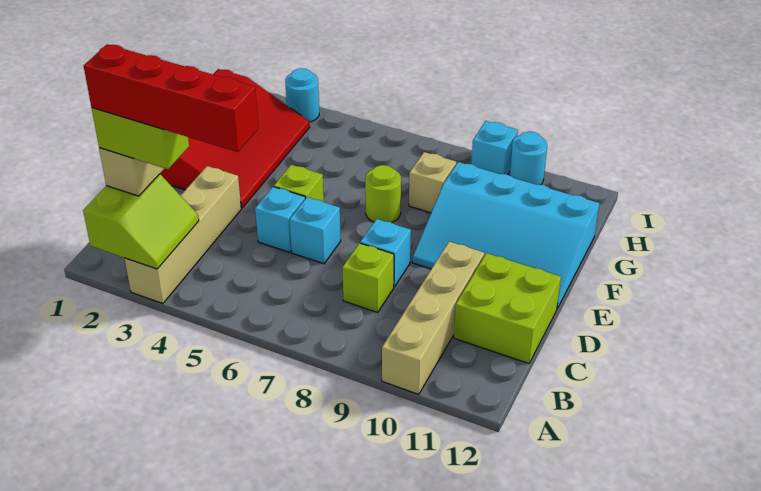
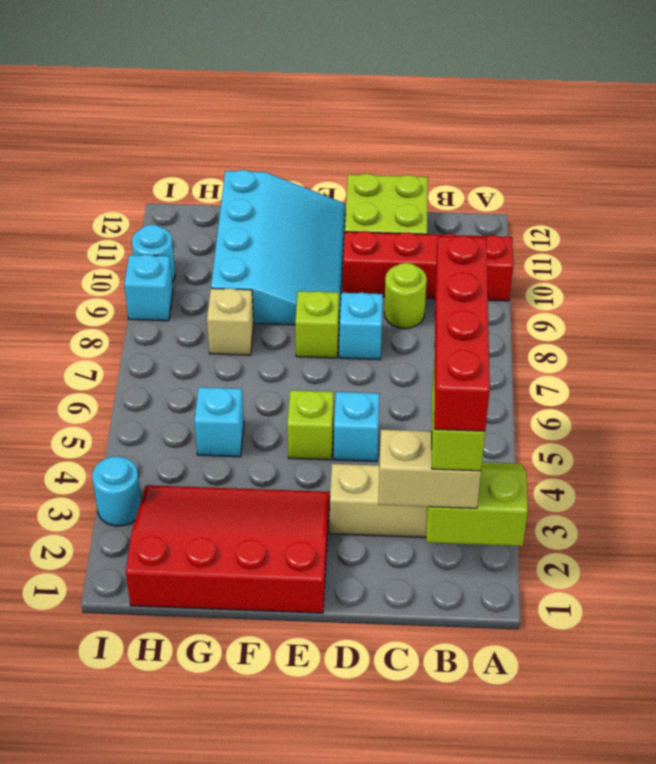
tan 1x4 brick [382,242,484,394] -> red 1x4 brick [343,231,513,301]
lime 1x1 brick [342,243,394,312] -> lime 1x1 brick moved to [295,291,339,358]
cyan 1x1 brick [290,197,341,264] -> cyan 1x1 brick moved to [194,387,244,457]
lime 1x1 round brick [365,165,401,223] -> lime 1x1 round brick moved to [384,263,427,328]

